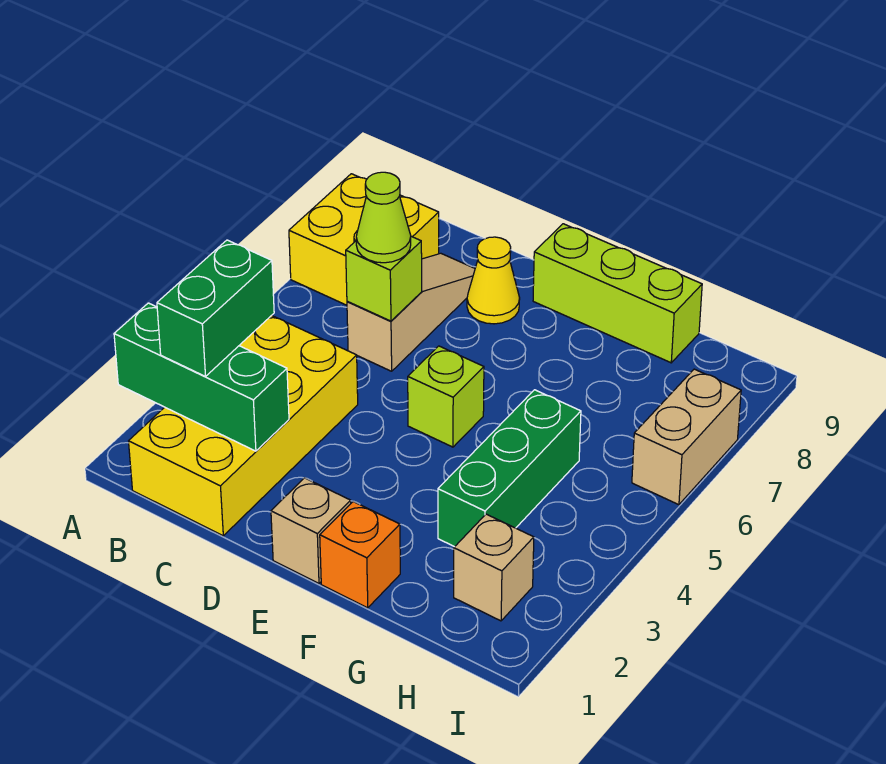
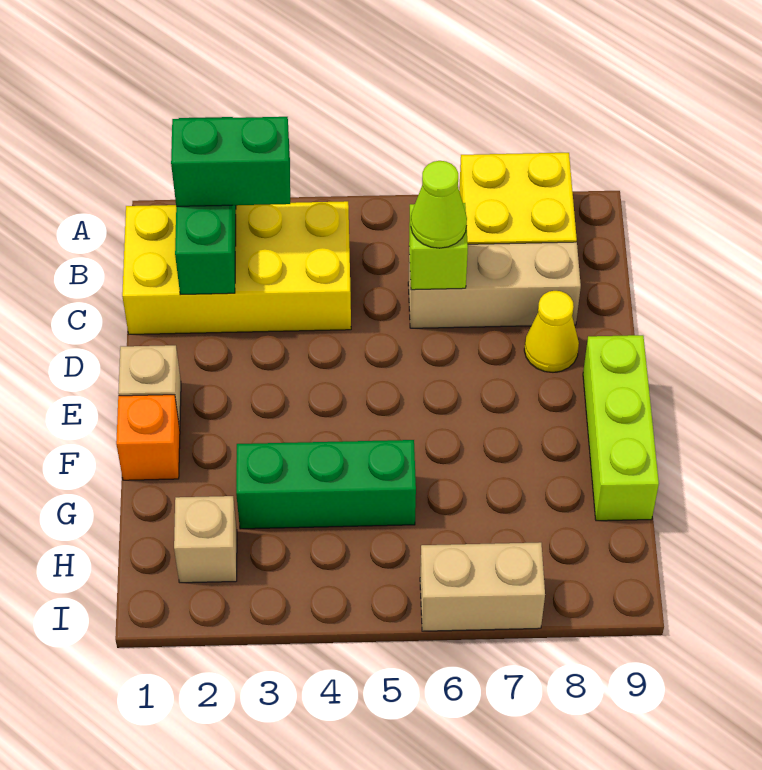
tan 1x3 slope [347,253,475,371] -> tan 1x3 brick [408,242,581,328]
lime 1x1 brick [408,346,484,447] -> none

